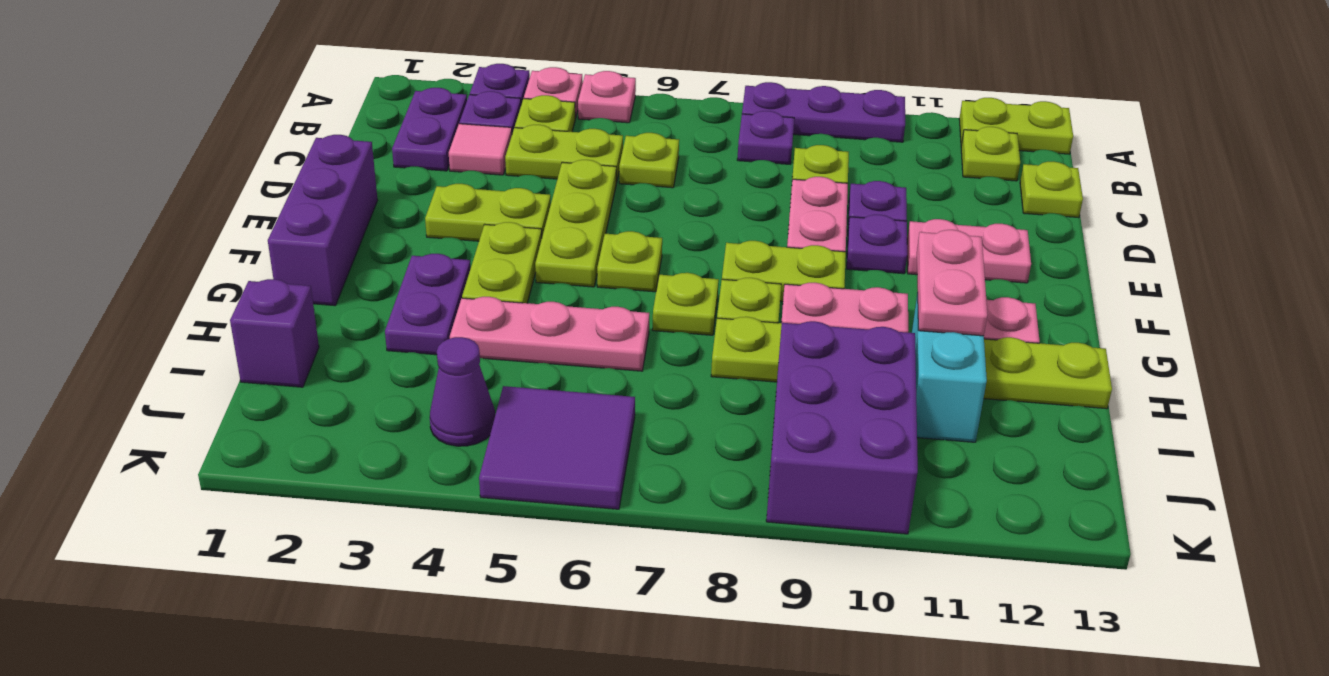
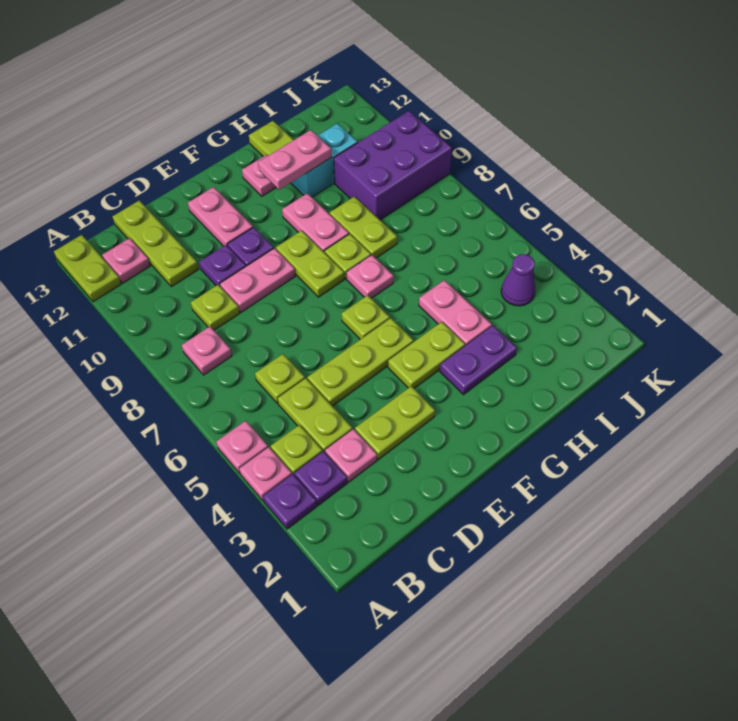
purple 1x3 plate [742,82,905,142] -> none
purple 1x2 plate [392,88,467,171] -> none
purple 1x1 plate [737,111,794,164] -> pink 1x1 plate [182,327,232,375]
lime 1x1 plate [961,127,1020,181] -> pink 1x1 plate [102,238,150,283]
pink 1x1 tile [449,124,512,175] -> pink 1x1 plate [325,429,377,482]
lime 1x1 plate [1020,161,1083,218] -> lime 1x3 plate [112,200,199,287]
purple 1x3 brick [268,135,378,306] -> none
lime 1x2 plate [425,184,551,241] -> lime 1x2 plate turned to [355,386,435,459]
lime 1x1 plate [652,273,719,335] -> pink 1x1 plate [346,255,394,298]
pink 1x3 plate [450,297,649,371] -> pink 1x2 plate [419,280,492,346]
purple 1x1 brick [230,279,319,387] -> none
purple 2x2 tile [479,386,635,509] -> none

